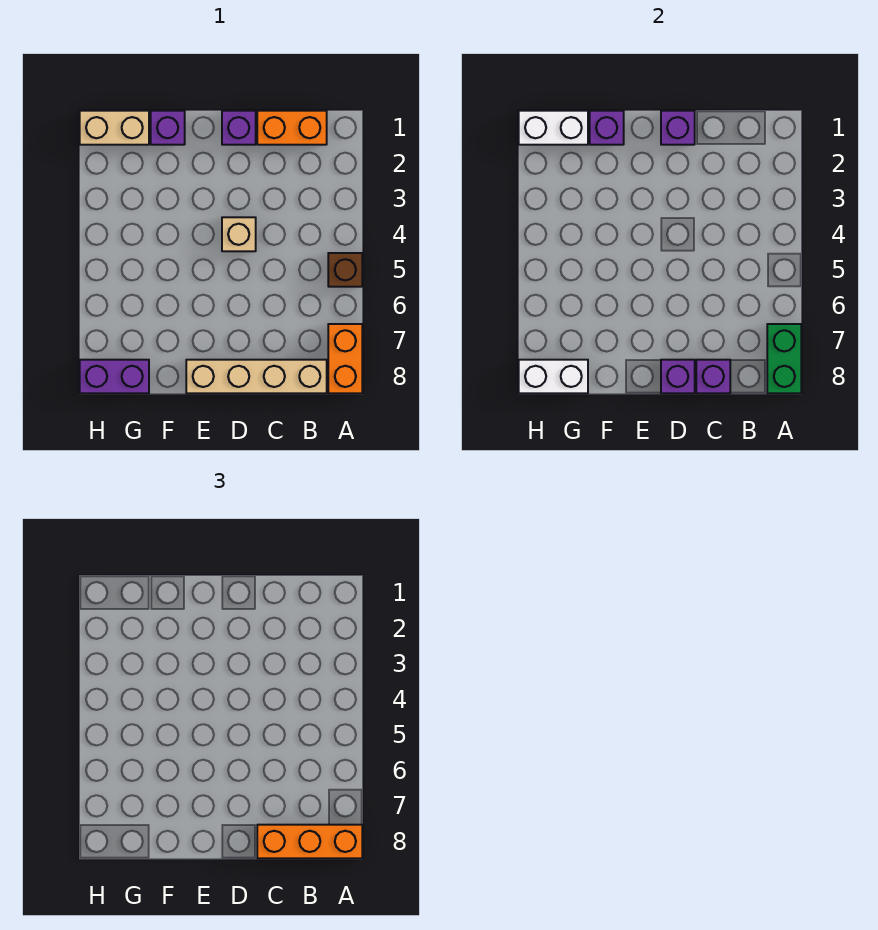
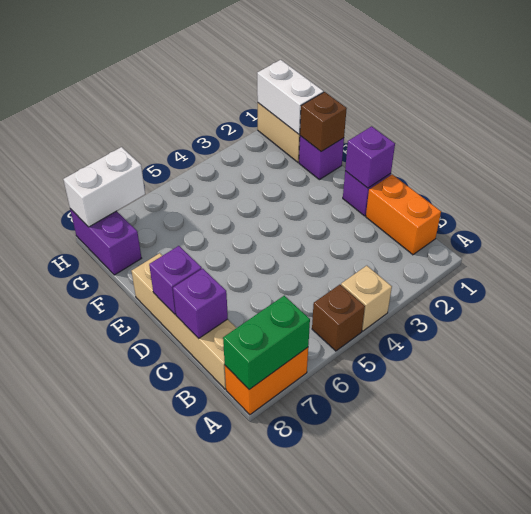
orange 1x3 brick [257,825,362,858] -> none
tan 1x1 brick [222,217,256,251] -> tan 1x1 brick moved to [341,266,392,331]
purple 1x1 brick [590,111,624,145] -> brown 1x1 brick [300,92,347,152]
white 1x2 brick [519,360,588,393] -> white 1x2 brick turned to [63,147,145,227]

